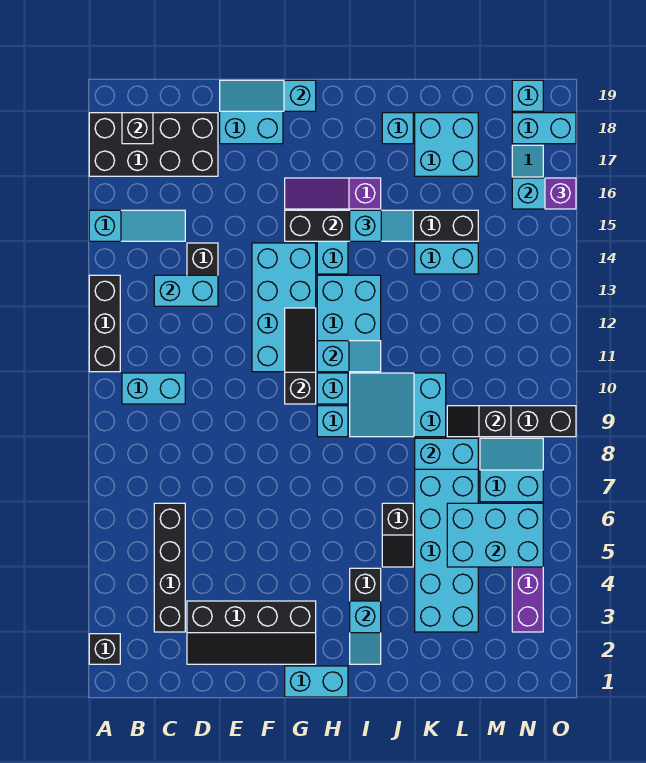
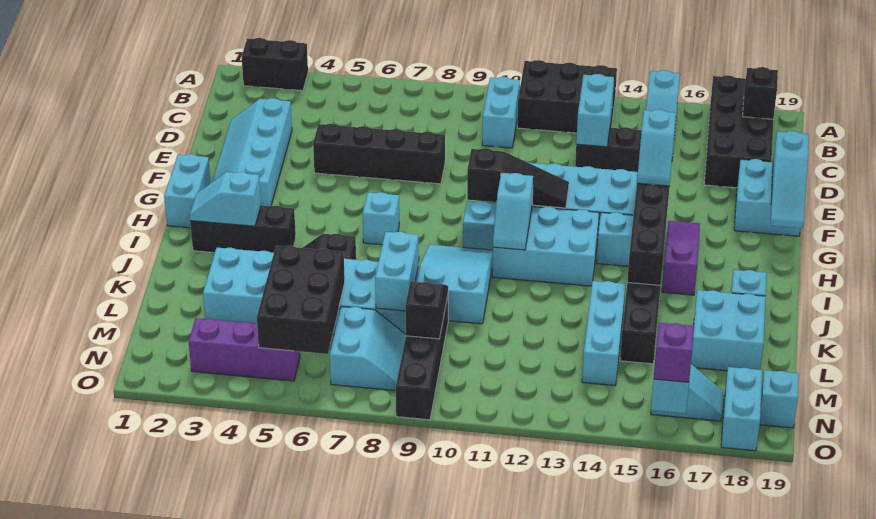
black 1x1 brick [89,634,120,664] -> black 1x2 brick [242,38,308,91]
black 1x3 brick [89,275,120,372] -> black 2x3 brick [517,60,617,133]
black 1x4 brick [154,503,185,632] -> black 1x4 brick moved to [313,124,445,184]
black 2x4 slope [187,601,316,664] -> cyan 2x4 slope [212,98,292,206]
cyan 1x3 slope [220,80,316,111] -> cyan 1x3 slope turned to [770,131,809,228]
cyan 1x1 brick [317,406,348,437] -> cyan 1x1 brick moved to [363,192,399,245]
cyan 1x2 slope [350,210,413,241] -> cyan 1x2 slope moved to [637,110,676,186]
cyan 1x2 brick [415,243,478,274] -> cyan 1x3 brick [582,281,625,385]
cyan 2x3 brick [447,503,543,567] -> black 2x3 brick [257,246,345,354]

